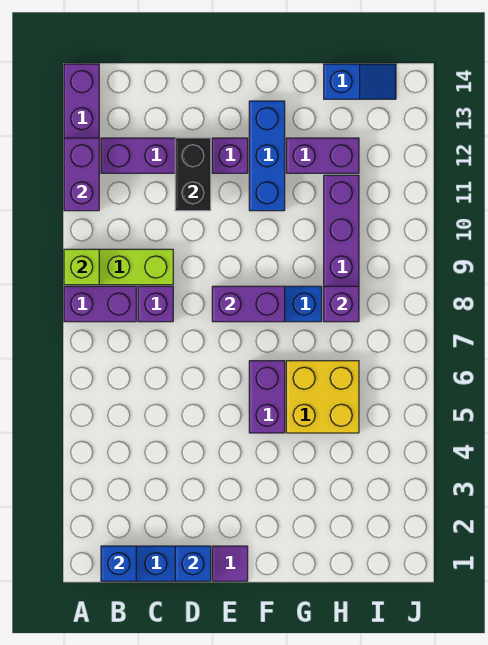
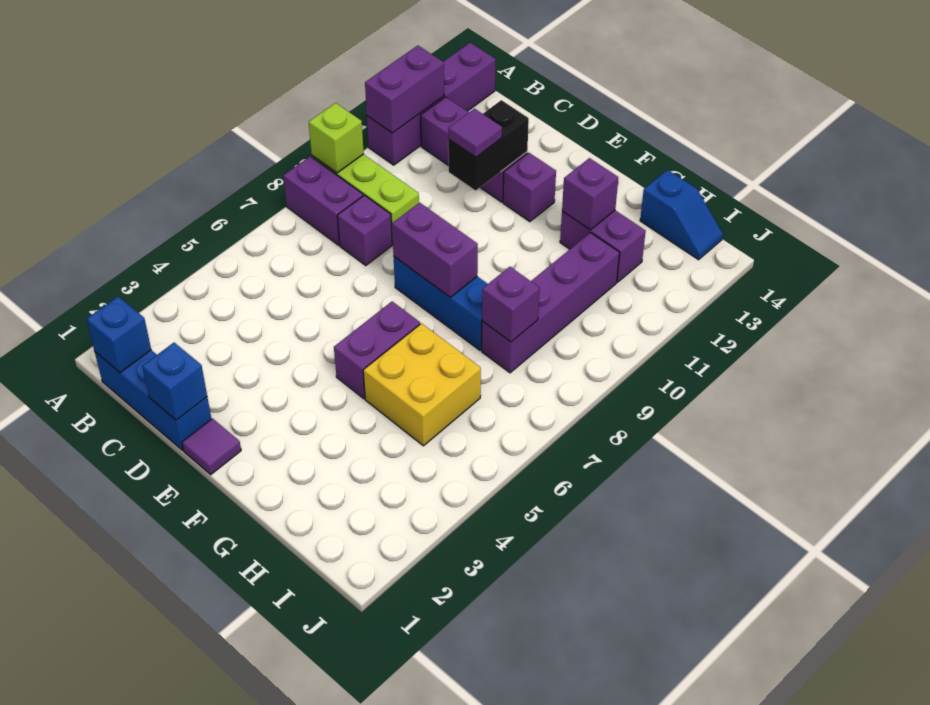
none -> purple 1x1 tile [448,109,502,157]
blue 1x3 brick [249,101,285,211] -> none
none -> purple 1x1 brick [562,158,618,230]

